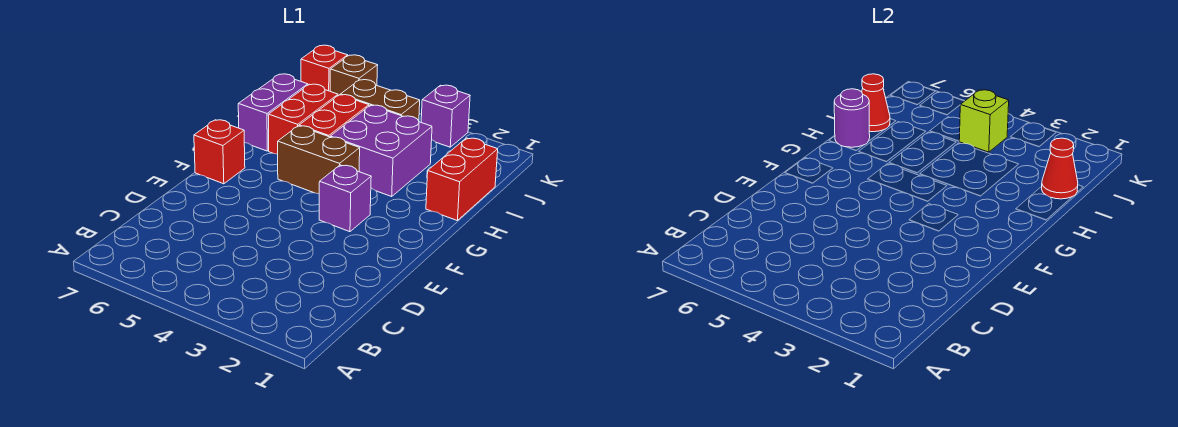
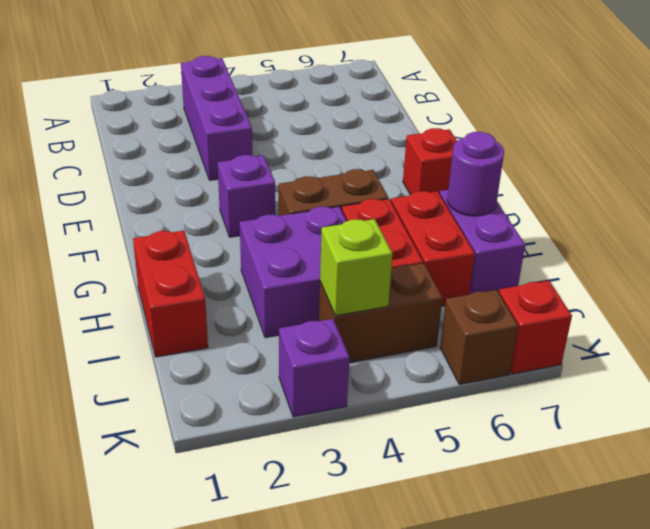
none -> purple 1x3 brick [181,56,253,180]
red 1x1 cone [1042,138,1078,199] -> none
red 1x1 cone [862,74,890,132] -> none

